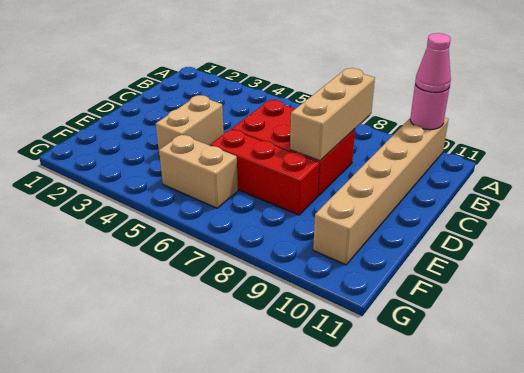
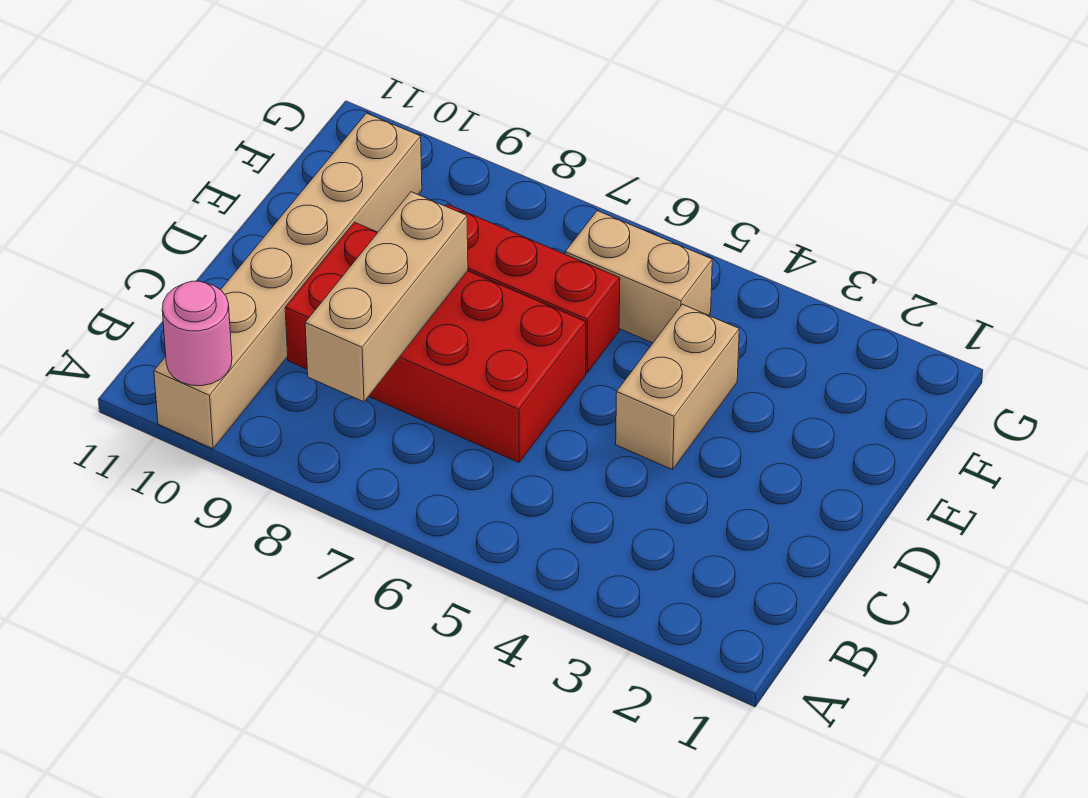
pink 1x1 cone [415,33,451,93] -> none
red 2x3 brick [232,100,355,196] -> red 2x4 brick [285,222,586,463]

